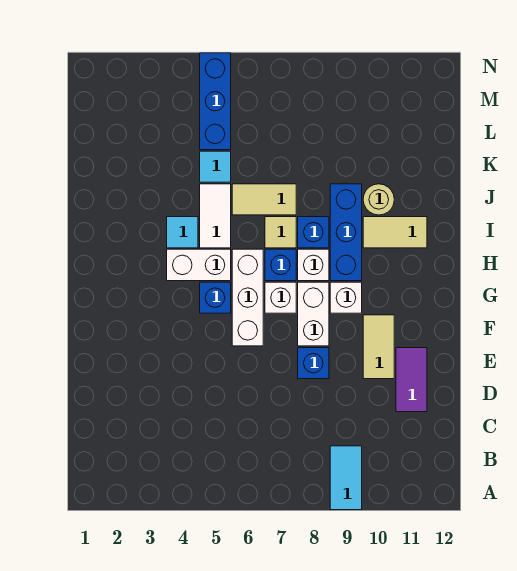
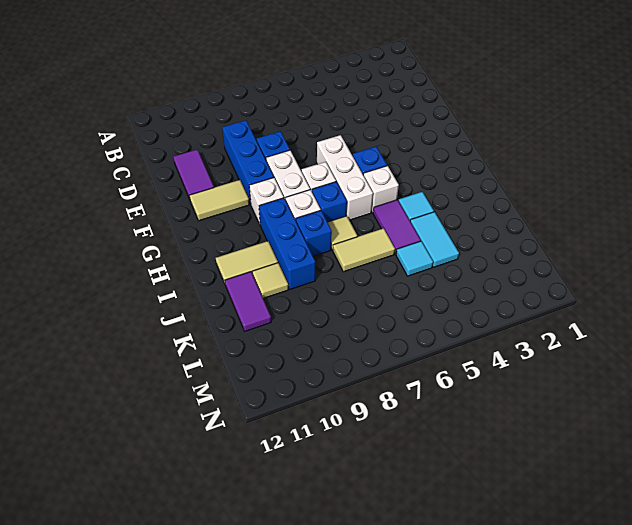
cyan 1x2 tile [330,446,362,510] -> cyan 1x2 tile moved to [410,212,459,267]
tan 1x2 tile [363,315,394,379] -> tan 1x2 tile turned to [189,180,249,221]
white 1x2 brick [167,249,231,281] -> white 1x1 brick [363,166,399,212]
white 1x2 tile [200,184,231,248] -> purple 1x2 tile [373,200,421,254]
tan 1x1 round brick [363,184,394,215] -> tan 1x1 tile [252,263,288,298]
none -> purple 1x2 tile [225,272,271,331]
blue 1x3 brick [200,53,231,150] -> blue 1x3 brick moved to [222,120,274,204]

